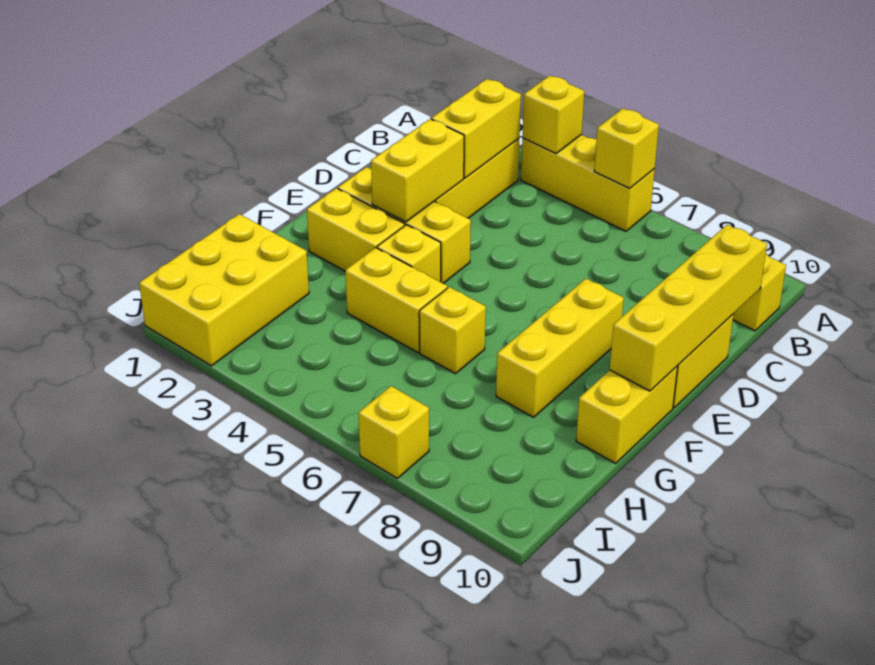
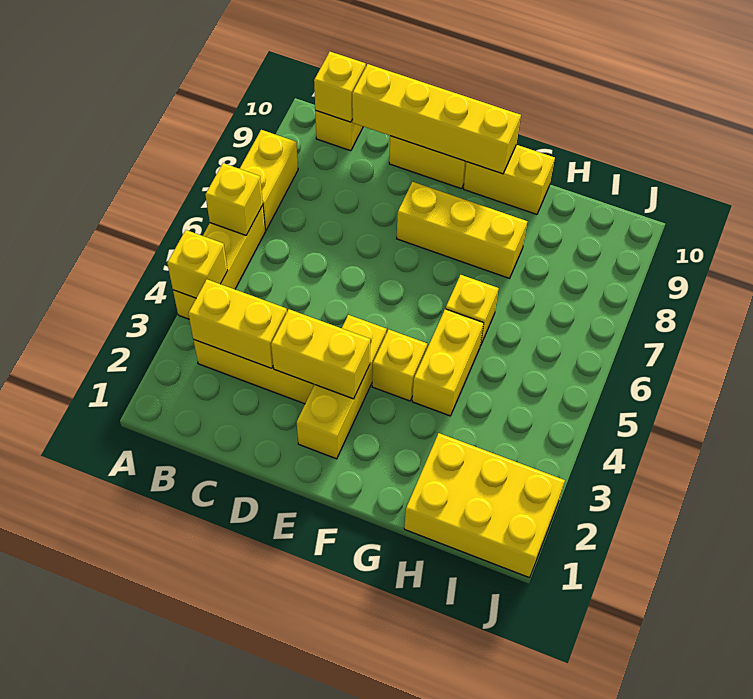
yellow 1x2 brick [307,188,405,271] -> yellow 1x2 brick moved to [240,130,298,230]
yellow 1x1 brick [359,386,429,478] -> yellow 1x1 brick moved to [314,52,366,122]

